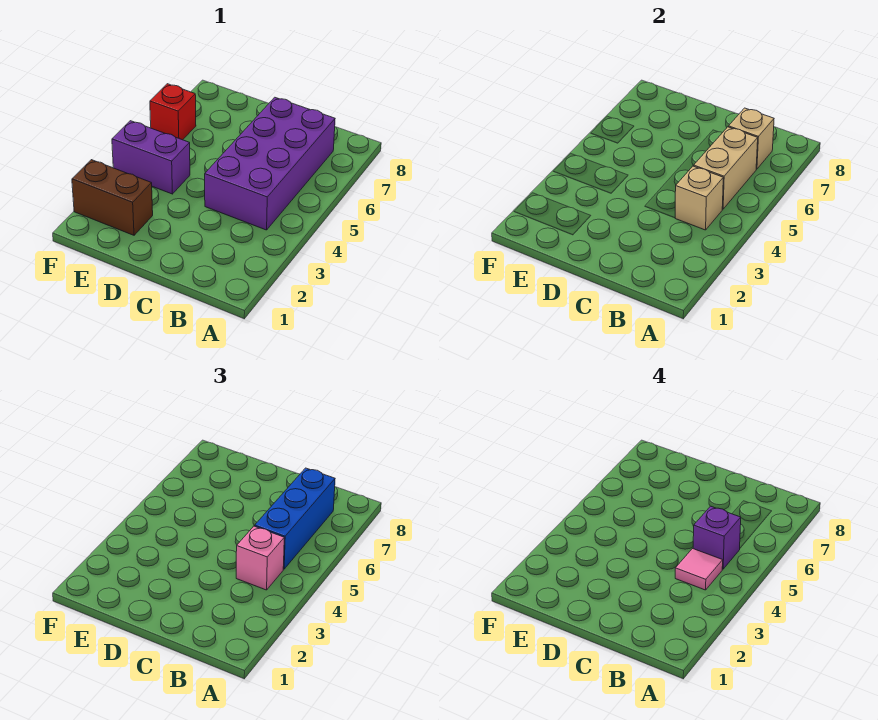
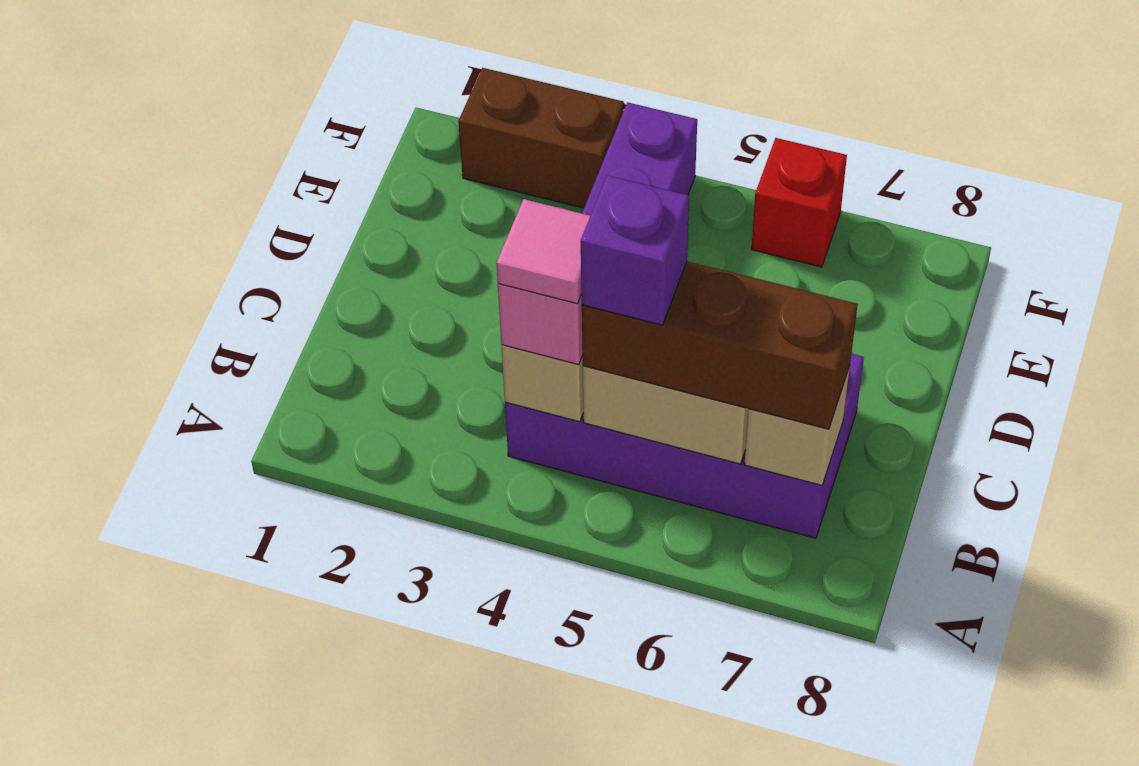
blue 1x3 brick [255,468,335,569] -> brown 1x3 brick [582,261,858,429]
brown 1x2 brick [72,160,153,235] -> brown 1x2 brick turned to [458,68,624,208]

